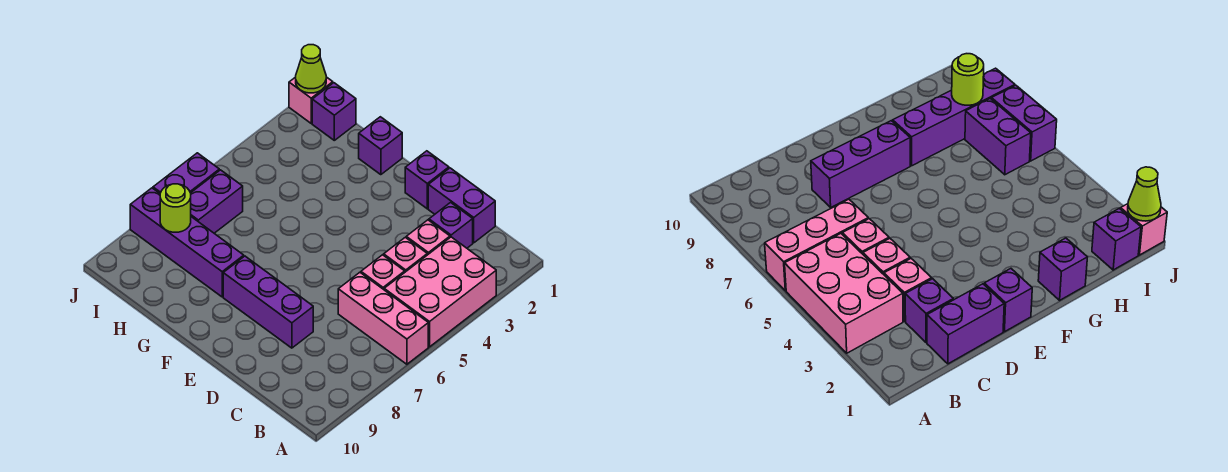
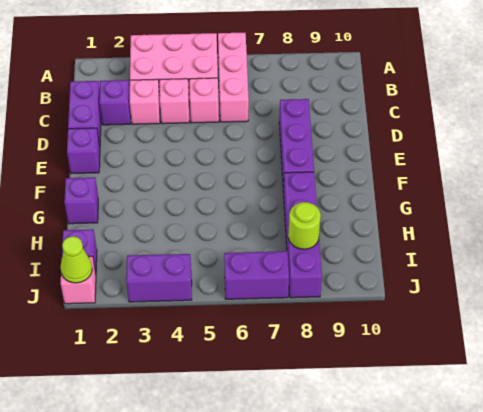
purple 1x2 brick [191,170,243,233] -> purple 1x2 brick moved to [126,254,192,302]

